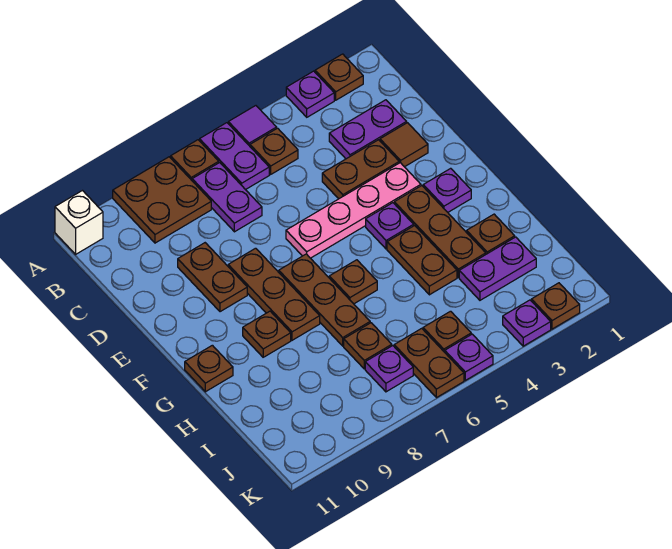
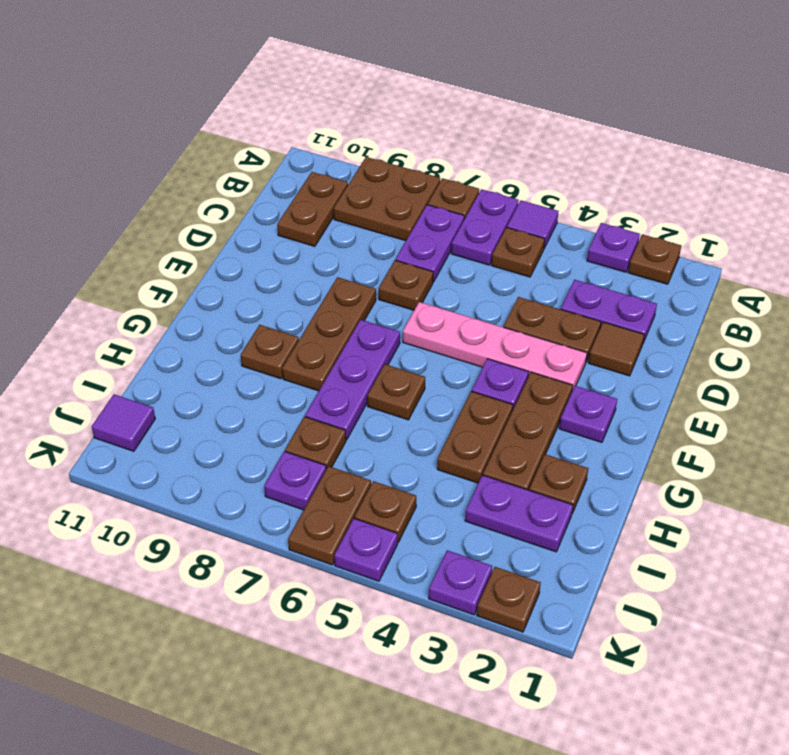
white 1x1 brick [55,191,103,254] -> none
brown 1x2 plate [178,243,247,312] -> brown 1x2 plate moved to [277,172,348,246]
brown 1x3 plate [279,254,370,346] -> purple 1x3 plate [305,320,400,440]
brown 1x1 plate [185,345,233,392] -> brown 1x1 plate moved to [379,260,433,310]
none -> purple 1x1 tile [92,394,155,451]

